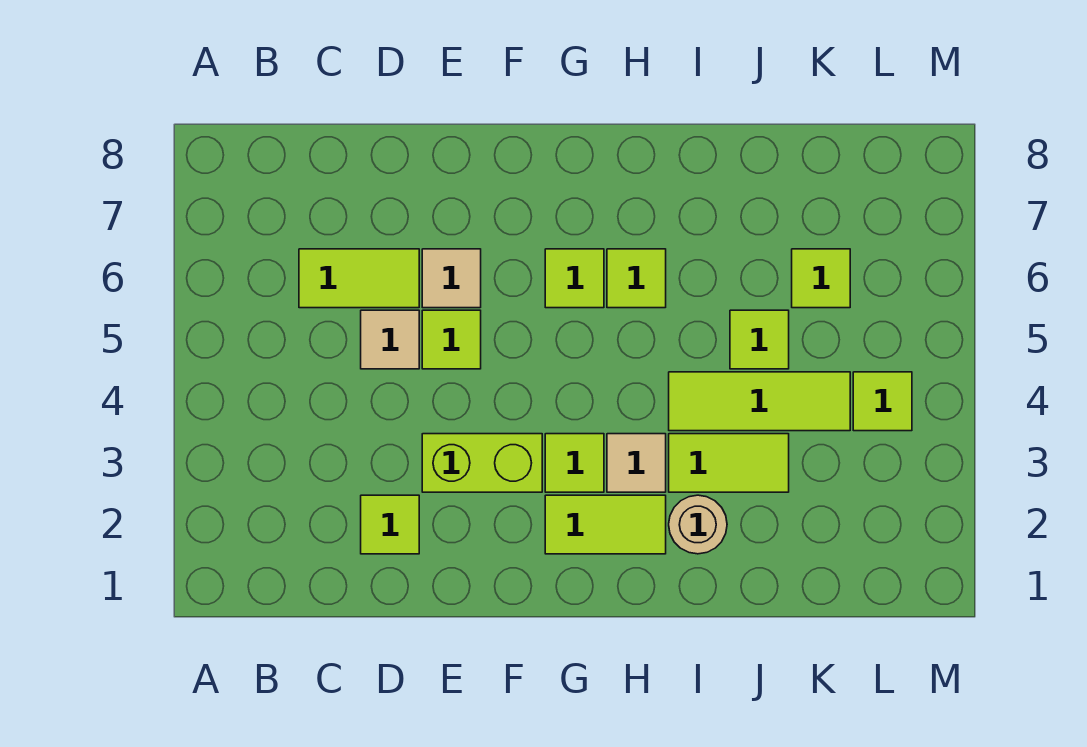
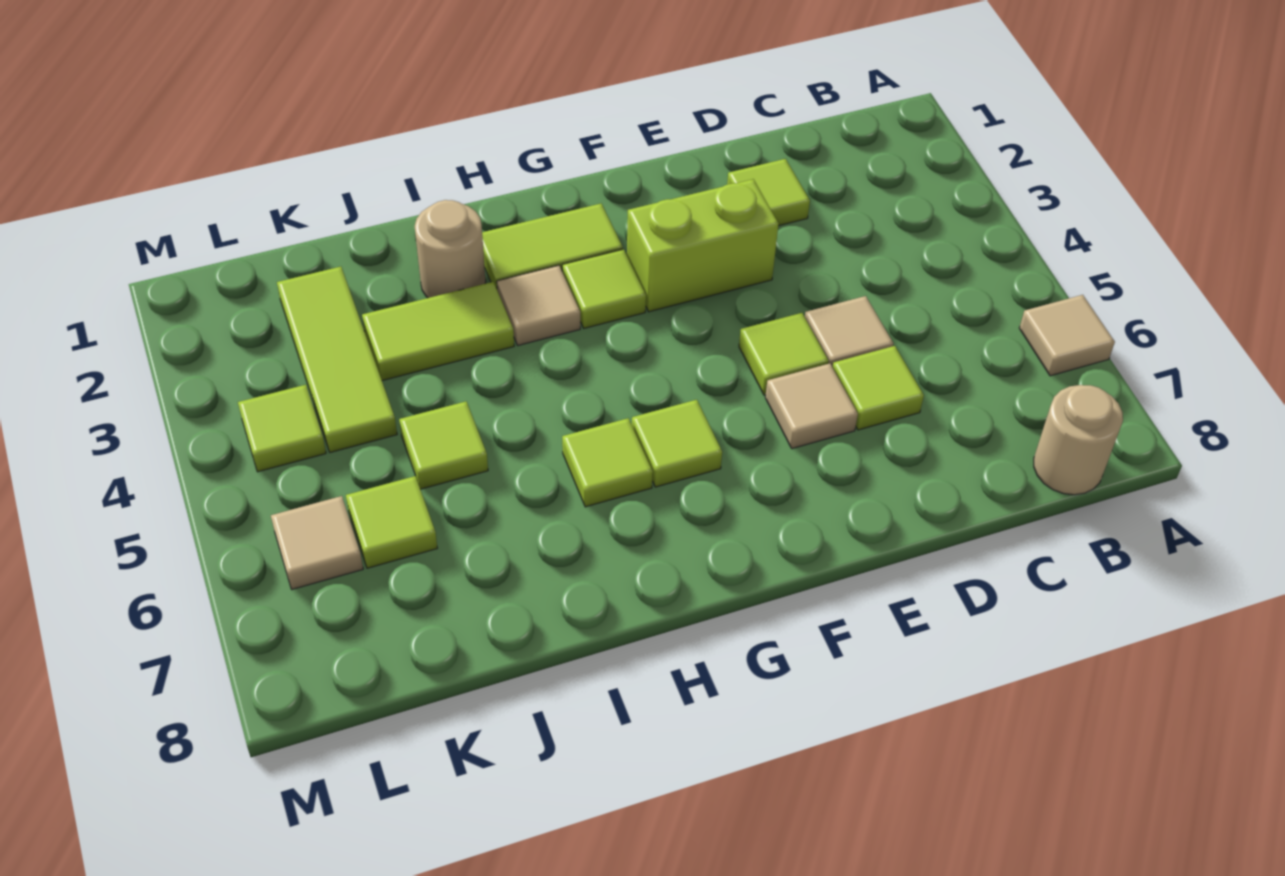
none -> tan 1x1 tile [1019,295,1115,376]
none -> tan 1x1 round brick [1034,385,1123,495]
lime 1x2 tile [299,249,419,308] -> lime 1x1 tile [832,346,924,430]
lime 1x3 tile [669,372,850,431] -> lime 1x3 tile turned to [277,267,397,452]
none -> tan 1x1 tile [271,496,363,589]

